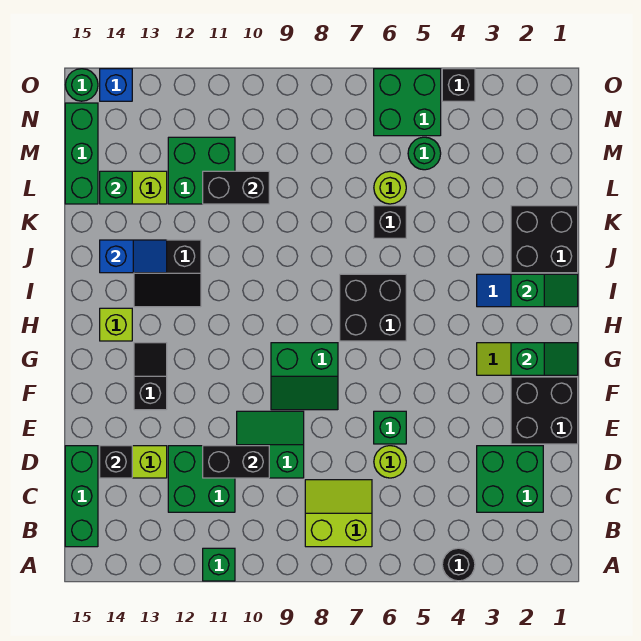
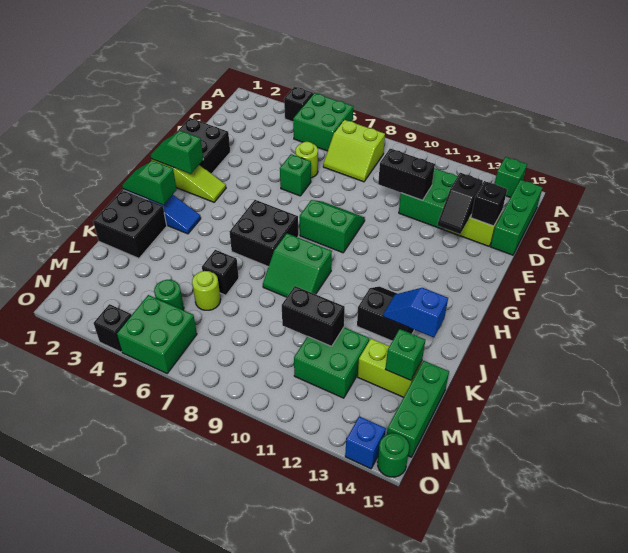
black 1x1 round brick [442,548,475,581] -> black 1x1 brick [284,87,313,122]
green 1x1 brick [203,548,235,581] -> green 1x1 brick moved to [495,157,527,198]
green 2x2 brick [477,446,543,512] -> green 2x2 brick moved to [293,93,353,151]
green 2x2 slope [237,411,304,478] -> green 2x2 slope moved to [263,233,332,297]
black 1x2 slope [134,343,167,410] -> black 1x2 slope moved to [437,173,483,234]
lime 1x1 brick [100,308,132,341] -> none

